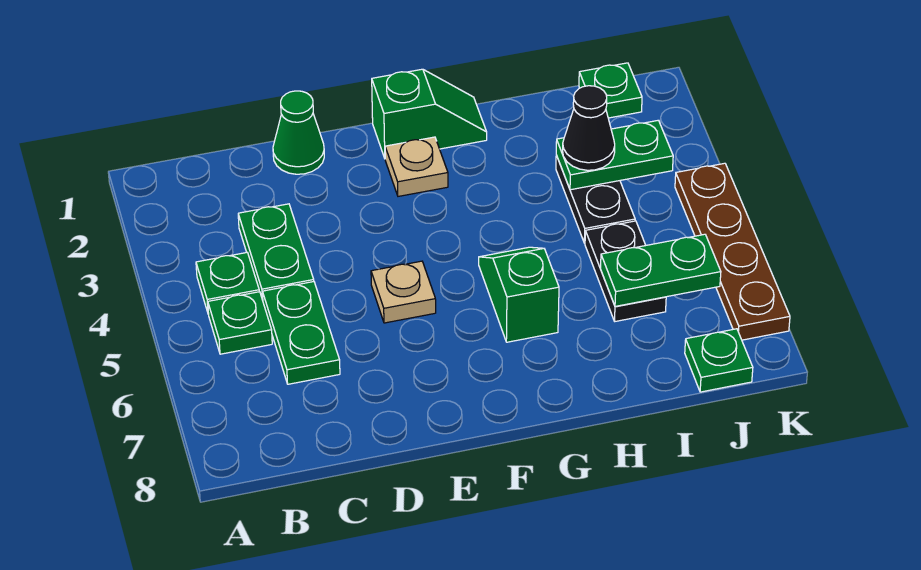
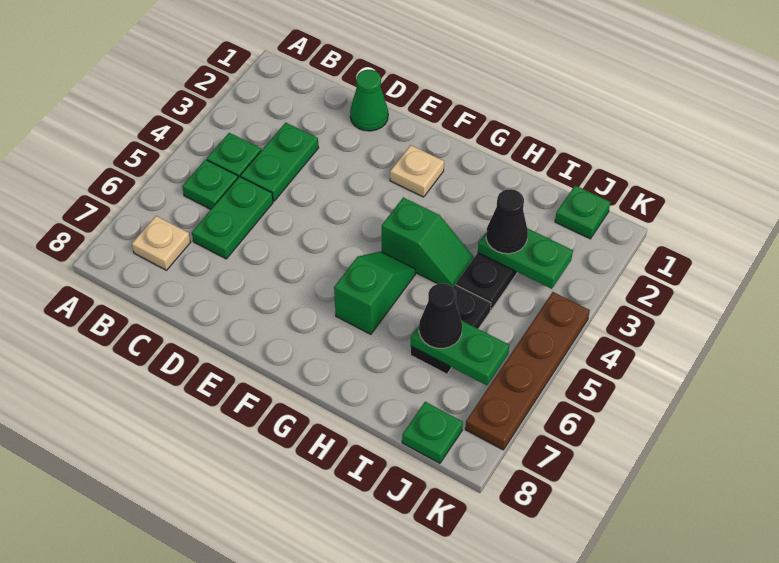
tan 1x1 plate [371,261,436,323] -> tan 1x1 plate moved to [132,216,191,270]
green 1x2 slope [372,69,487,158] -> green 1x2 slope moved to [382,197,474,287]
none -> black 1x1 cone [419,283,462,349]

